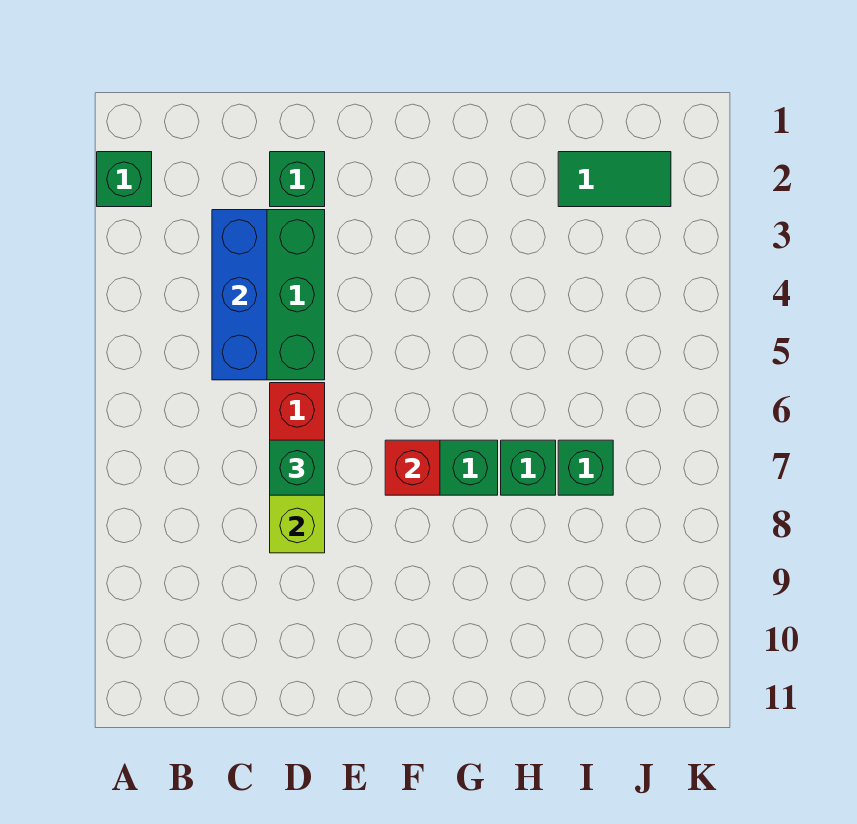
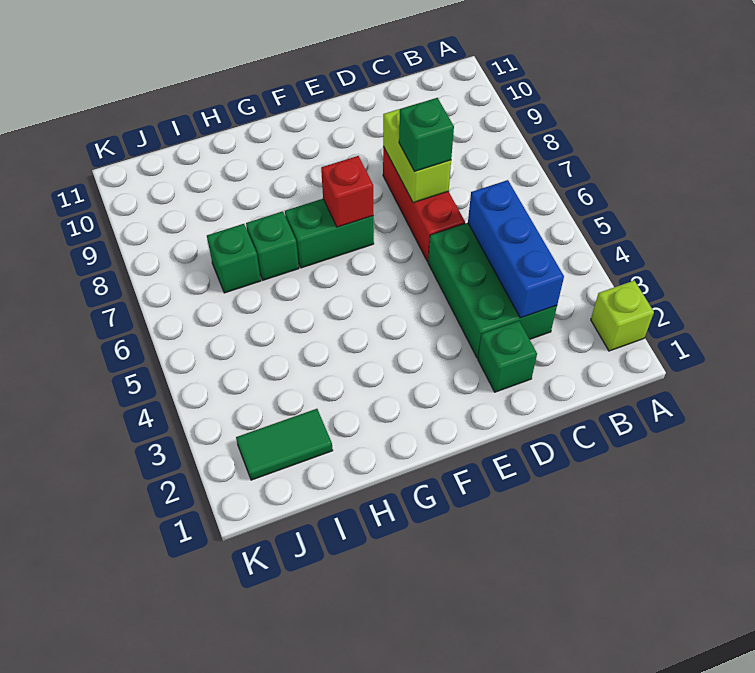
green 1x1 brick [97,152,152,207] -> lime 1x1 brick [591,281,654,351]

